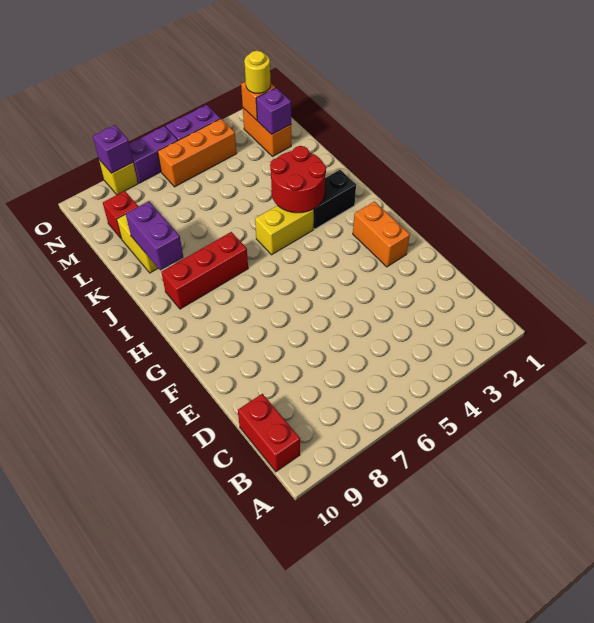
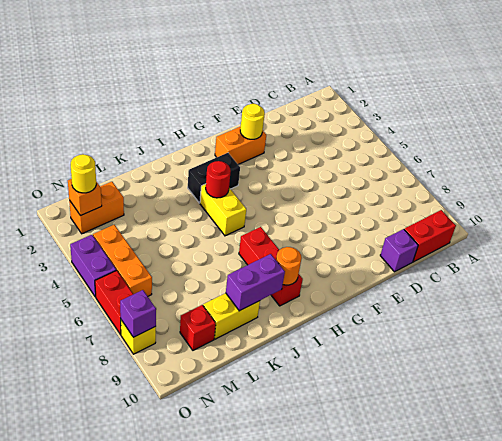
none -> yellow 1x1 round brick [240,104,265,139]
black 1x2 brick [313,170,356,229] -> black 1x2 brick turned to [188,153,240,203]
red 2x2 round brick [270,146,326,213] -> red 1x1 round brick [206,161,231,198]
none -> orange 1x1 round brick [276,247,302,285]
purple 1x1 brick [256,88,291,134] -> purple 1x1 brick moved to [380,229,418,272]
purple 1x2 brick [129,126,178,183] -> red 1x2 brick [95,270,133,335]

